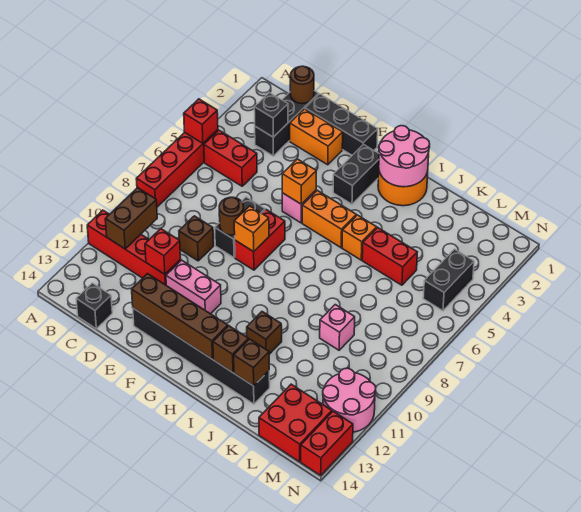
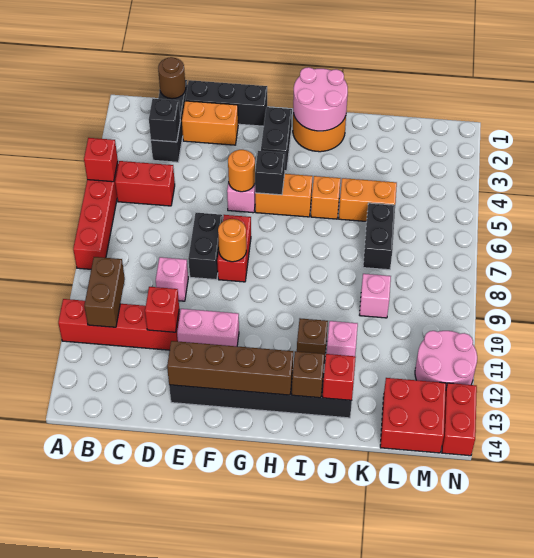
black 1x1 brick [76,283,112,329] -> black 1x1 brick moved to [255,151,285,195]
brown 1x1 brick [179,216,214,261] -> pink 1x1 brick [156,257,188,301]
brown 1x1 round brick [219,197,244,235] -> none
orange 1x1 brick [282,159,316,204] -> orange 1x1 round brick [228,150,255,192]
orange 1x1 brick [234,206,269,252] -> orange 1x1 round brick [218,219,246,262]
red 1x2 brick [362,227,417,285] -> orange 1x2 brick [339,178,397,222]
none -> pink 1x1 brick [327,321,358,356]
brown 1x1 brick [234,339,269,386] -> red 1x1 brick [323,354,356,400]
black 1x2 brick [423,249,474,311] -> black 1x2 brick moved to [363,203,395,270]

